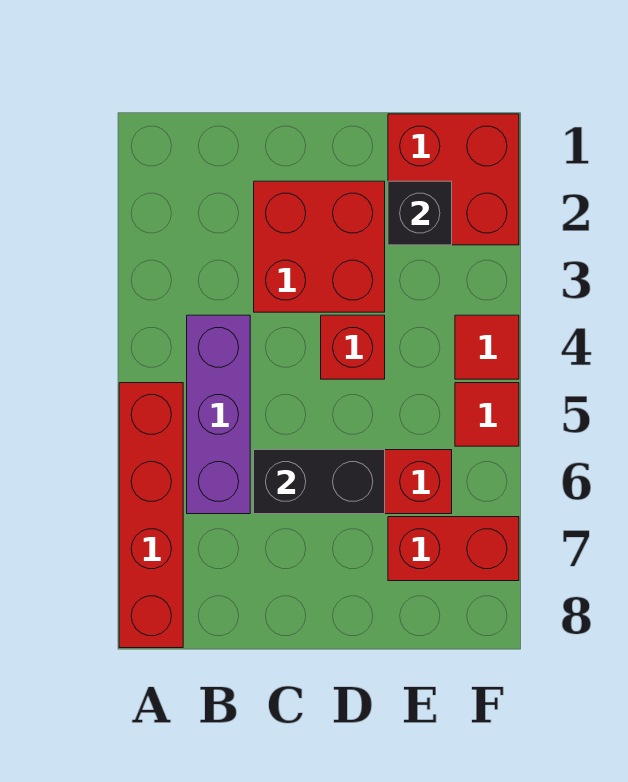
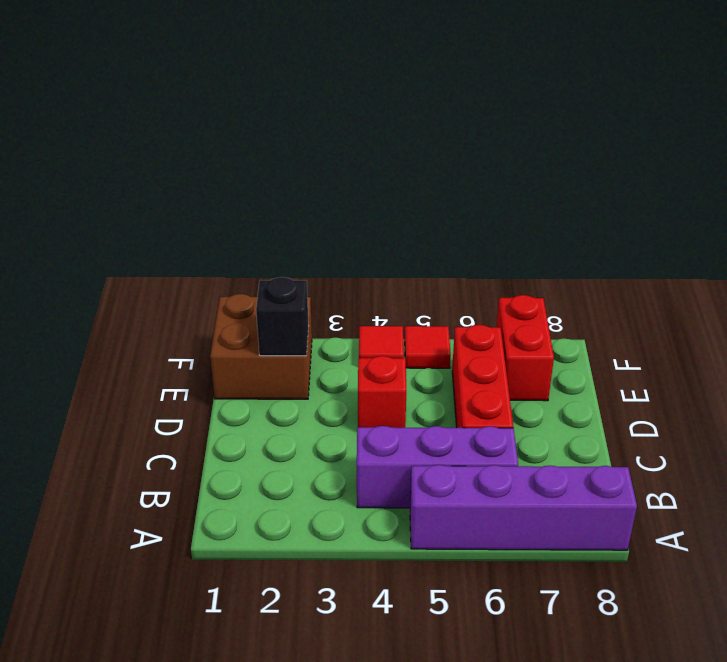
red 1x4 brick [119,383,183,648] -> purple 1x4 brick [410,465,637,550]
red 2x2 brick [254,181,385,312] -> none
black 1x2 brick [254,450,385,514] -> none
red 2x2 brick [388,114,519,245] -> brown 2x2 brick [210,294,312,399]

